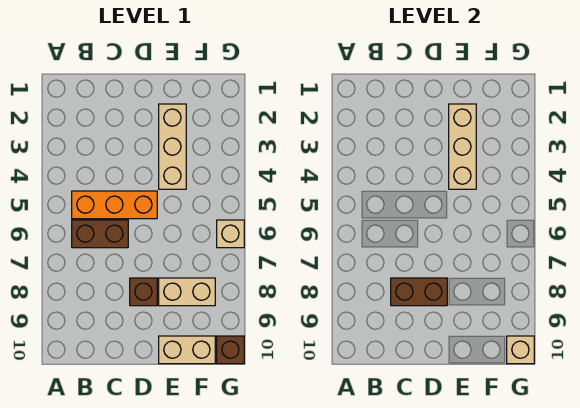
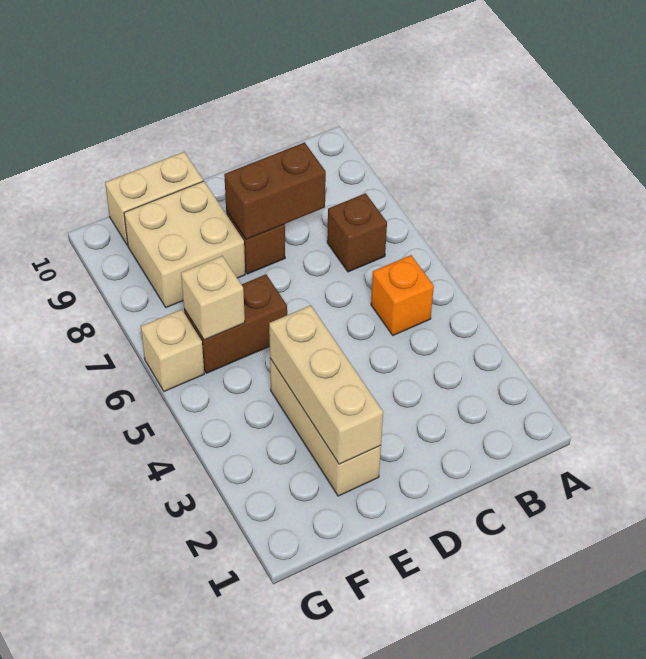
orange 1x3 brick [72,191,157,219] -> orange 1x1 brick [371,255,434,335]
brown 1x2 brick [72,220,128,248] -> brown 1x2 brick moved to [184,274,287,373]
tan 1x2 brick [159,278,215,306] -> tan 2x2 brick [124,181,245,308]
brown 1x1 brick [217,336,244,364] -> brown 1x1 brick moved to [327,193,387,272]
tan 1x1 brick [507,336,534,364] -> tan 1x1 brick moved to [181,256,245,340]

